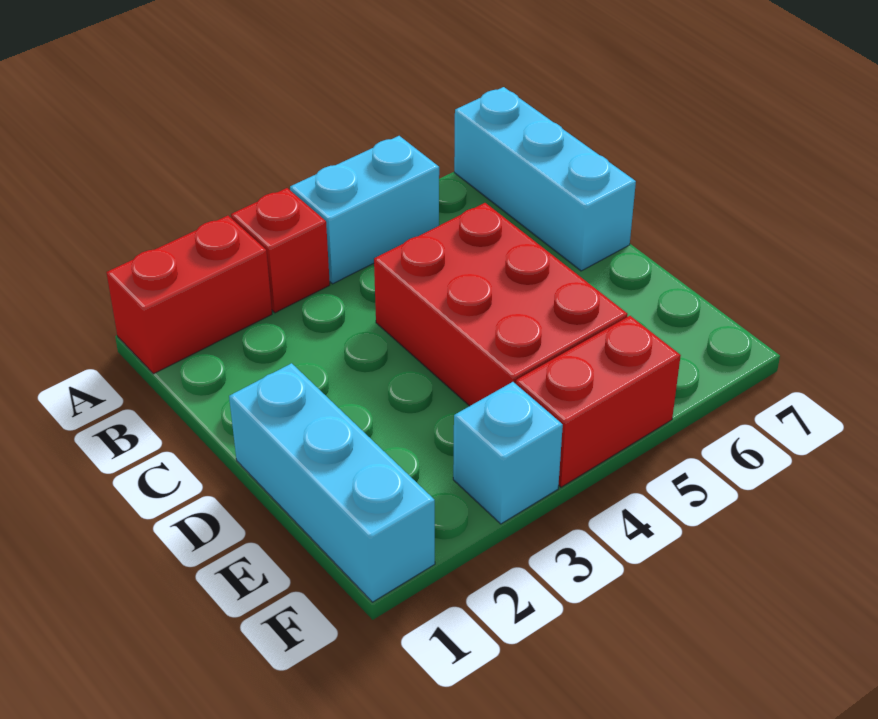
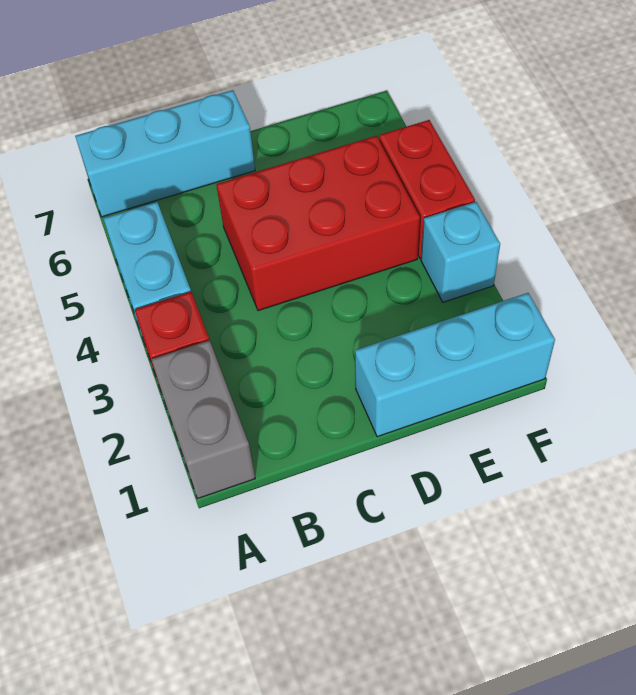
red 1x2 brick [106,216,272,374] -> grey 1x2 brick [151,340,255,499]

